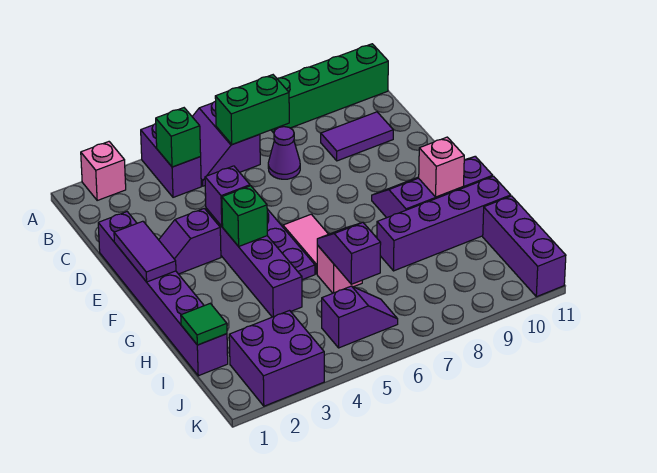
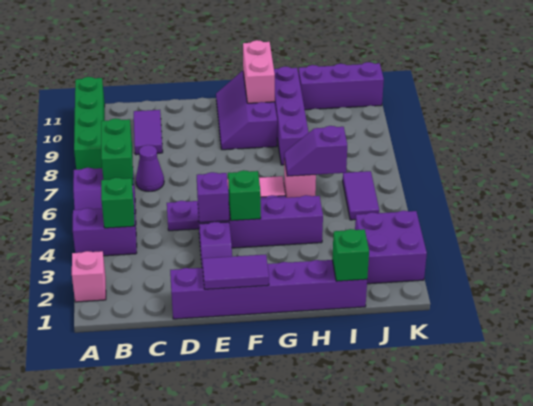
pink 1x1 brick [419,137,464,197] -> pink 1x2 brick [243,40,275,103]
green 1x1 tile [181,303,227,345] -> green 1x1 brick [332,229,369,281]
purple 1x2 slope [322,286,398,348] -> purple 1x2 tile [343,171,379,220]

